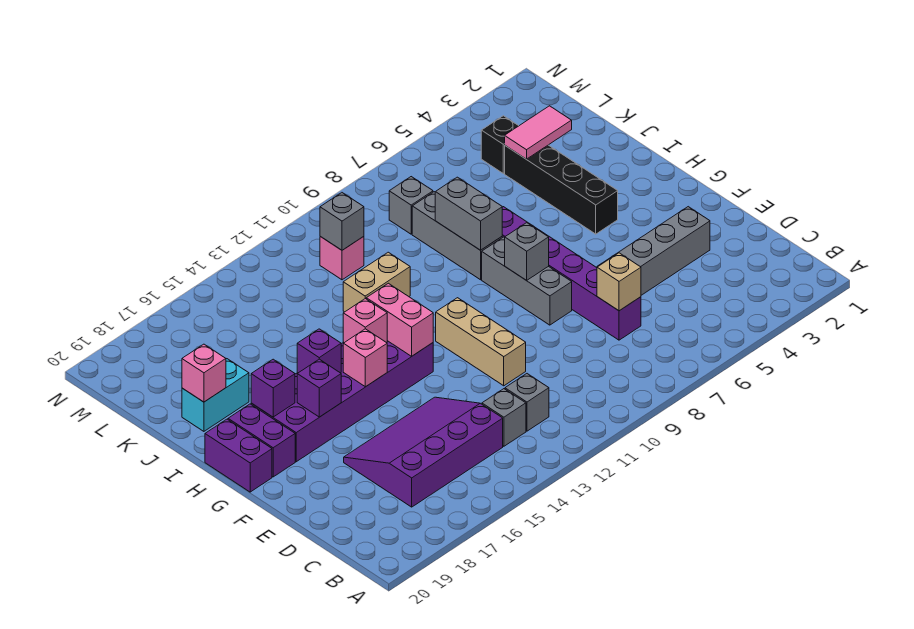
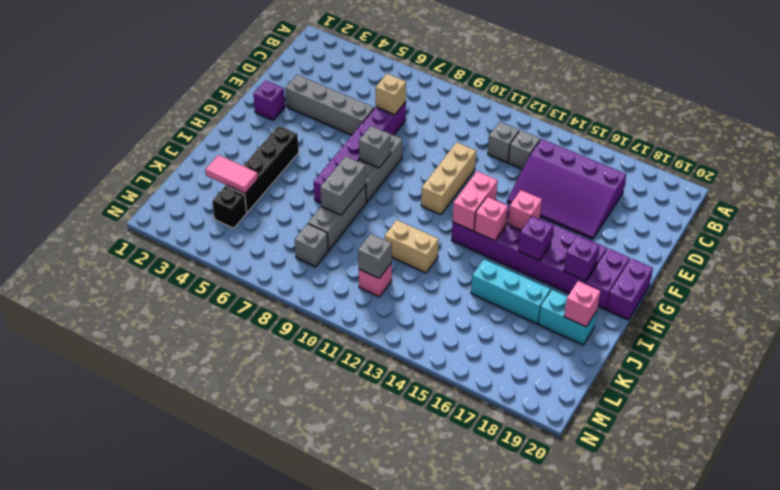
purple 1x1 brick [297,359,341,417] -> purple 1x1 brick moved to [253,80,285,120]
none -> cyan 1x3 brick [471,259,551,324]

